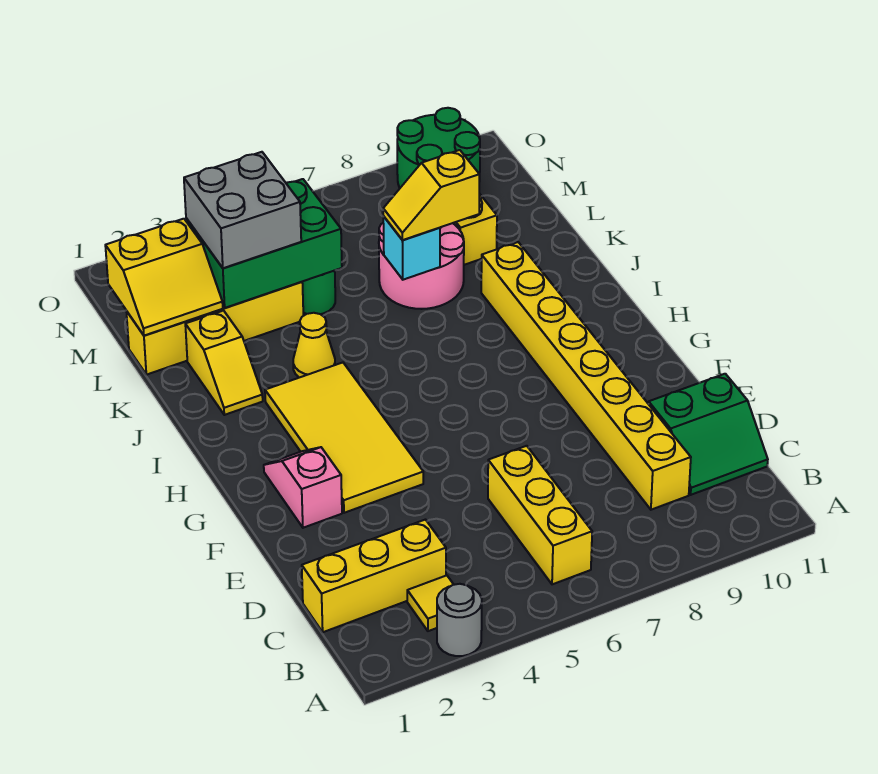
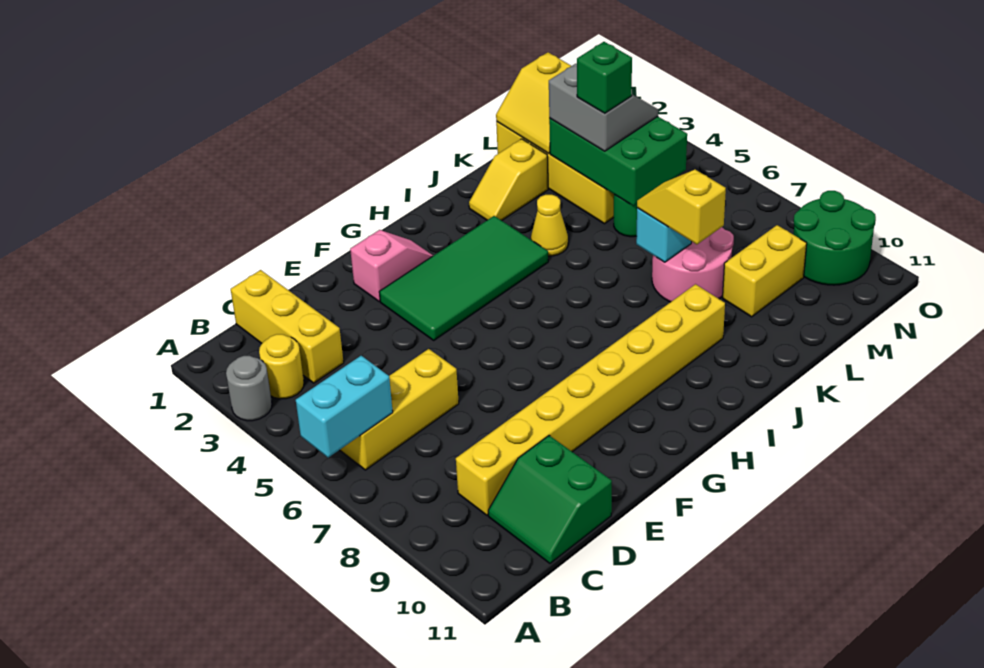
none -> cyan 1x2 brick [296,356,393,458]
yellow 1x1 tile [407,575,454,631] -> yellow 1x1 round brick [259,334,304,399]
yellow 2x4 tile [265,363,423,513] -> green 2x4 tile [379,216,548,340]
grey 2x2 brick [184,152,301,268] -> grey 2x2 slope [549,64,658,151]
none -> green 1x1 brick [577,42,632,113]

